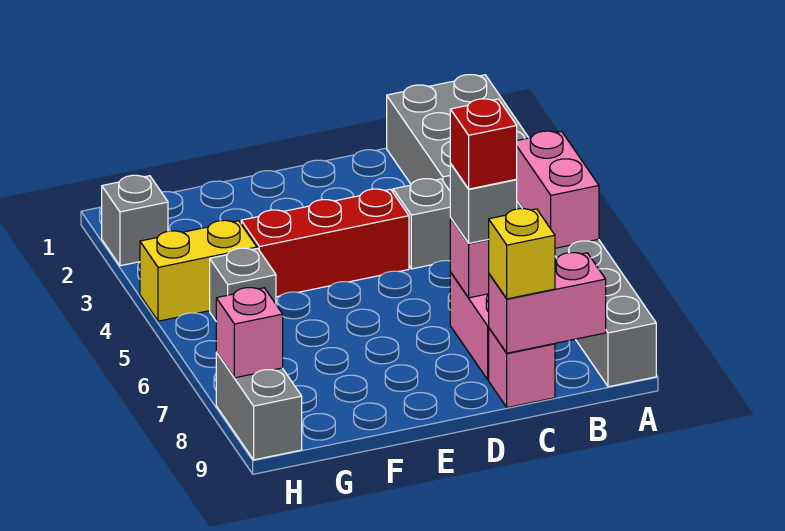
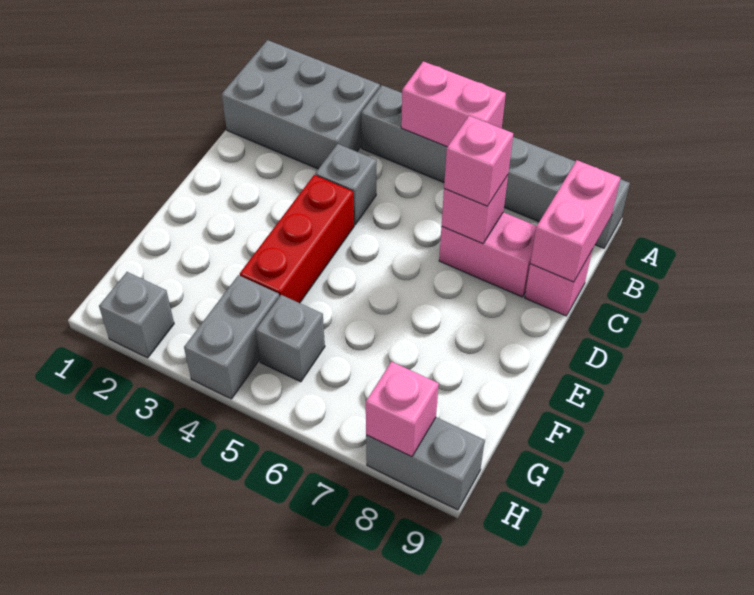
grey 1x1 brick [450,164,517,243] -> pink 1x1 brick [444,116,513,206]
red 1x1 brick [450,99,517,189] -> none
yellow 1x1 brick [489,209,555,299] -> none
yellow 1x2 brick [140,220,257,321] -> grey 1x2 brick [184,275,279,399]

